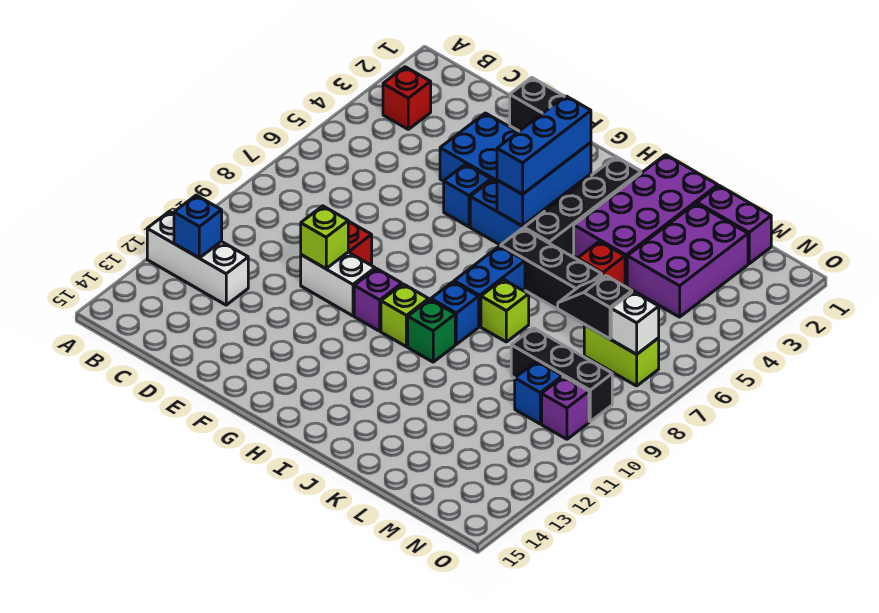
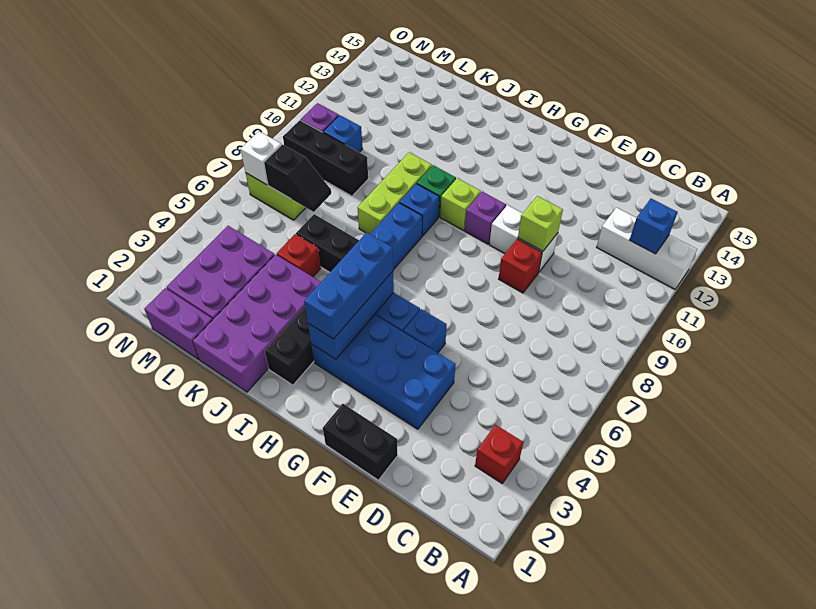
lime 1x1 brick [481,279,529,342] -> lime 1x3 brick [358,152,432,234]

